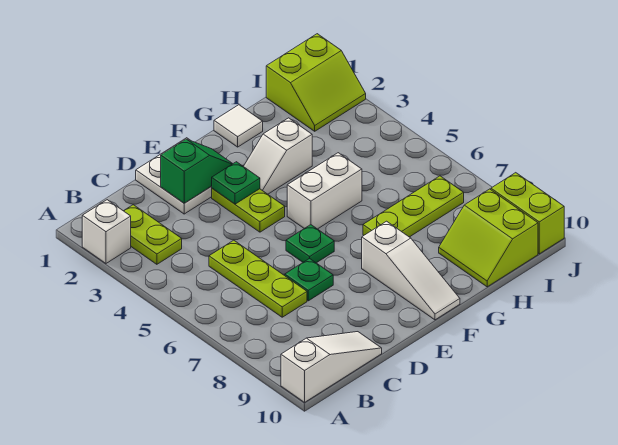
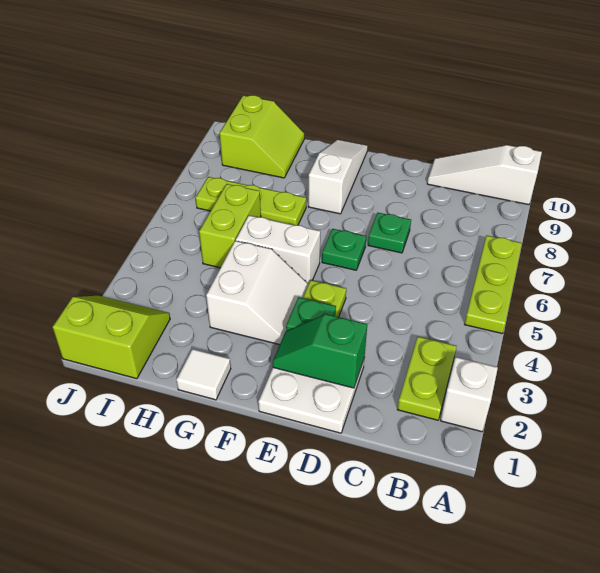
lime 1x3 plate [209,240,307,317] -> lime 1x3 plate moved to [465,235,522,334]
white 1x2 slope [243,118,312,194] -> white 2x2 slope [206,241,308,345]
lime 1x2 brick [491,173,564,254] -> lime 1x2 brick moved to [199,184,261,268]

